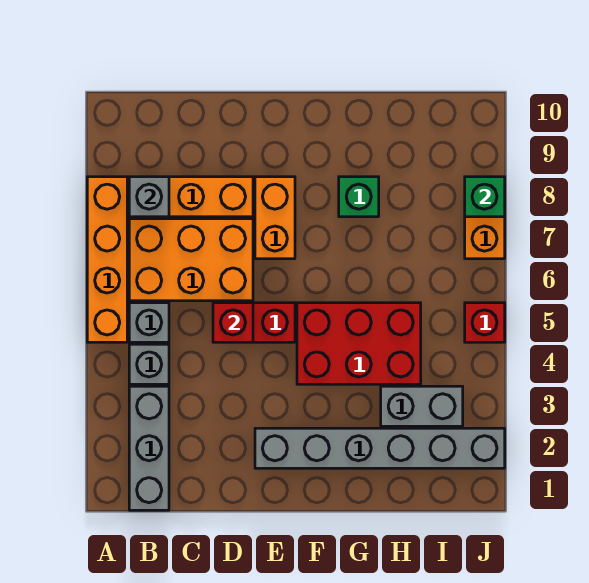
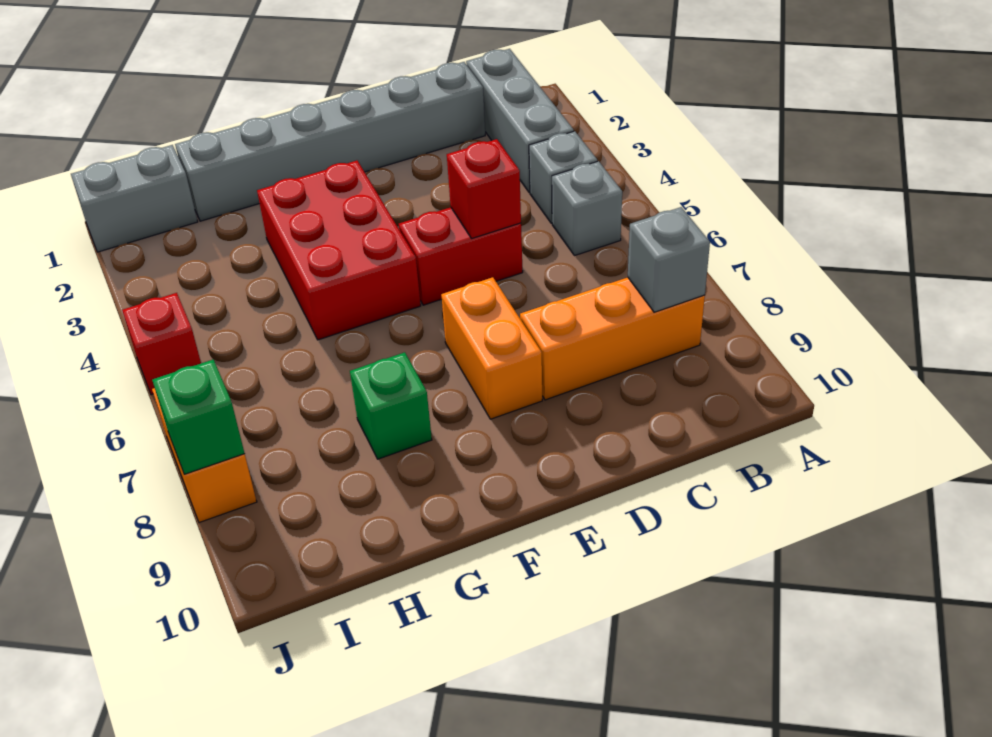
orange 1x4 brick [87,177,127,342] -> none
orange 2x3 brick [129,219,253,301] -> none
grey 1x6 brick [255,428,505,468] -> grey 1x6 brick moved to [175,62,485,221]
red 2x3 brick [297,303,421,384] -> red 2x3 brick turned to [257,161,421,340]
grey 1x2 brick [381,386,463,426] -> grey 1x2 brick moved to [71,145,198,252]

